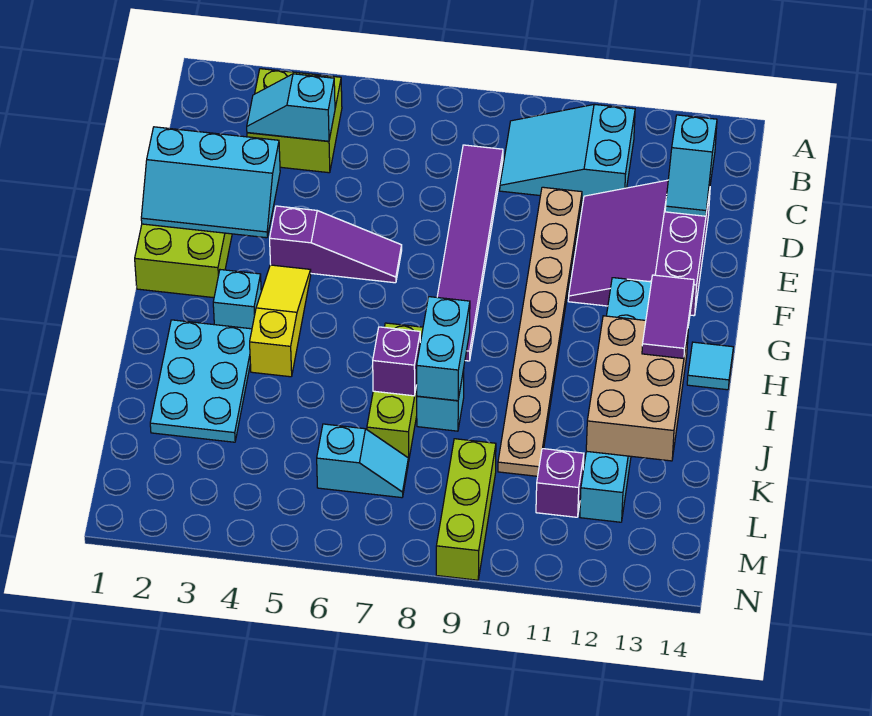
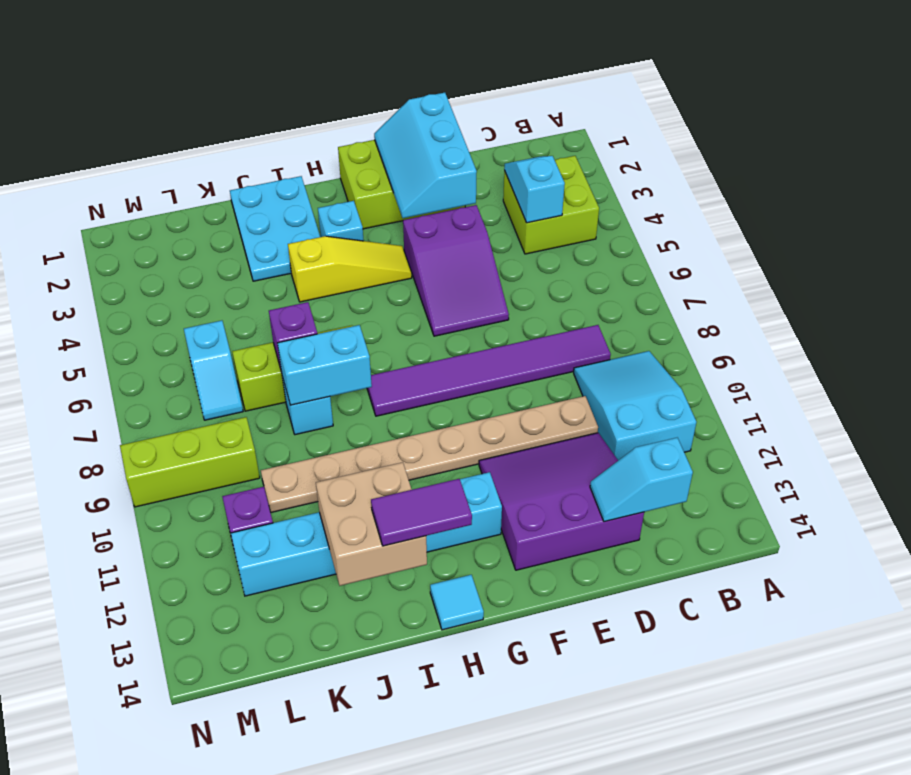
purple 1x3 slope [270,206,402,283] -> purple 2x3 slope [403,205,509,336]
cyan 2x3 plate [150,320,252,442] -> cyan 2x3 plate turned to [230,176,320,281]
tan 2x3 brick [586,316,688,461] -> tan 2x2 brick [316,462,427,586]

